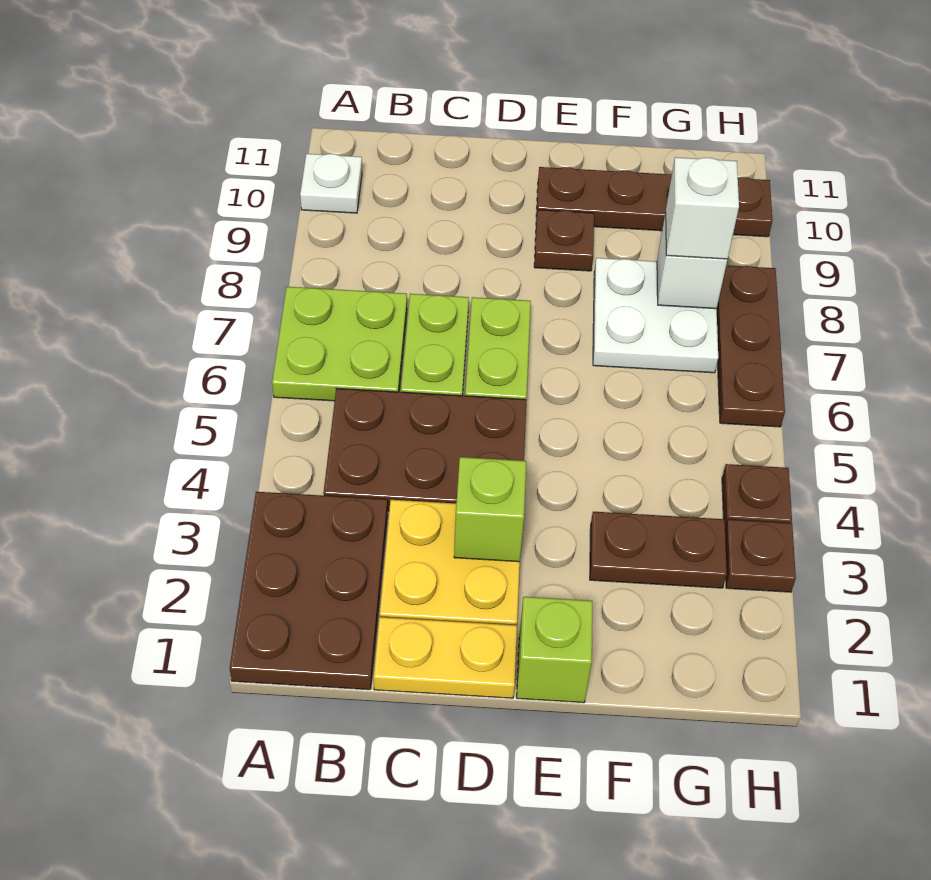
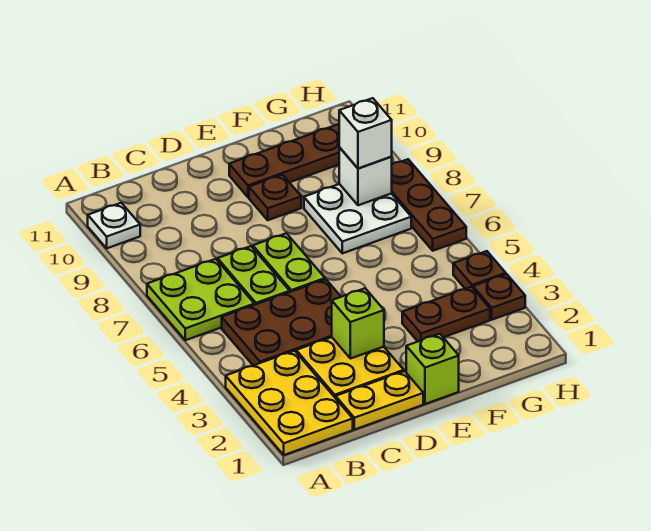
brown 2x3 plate [230,492,387,690] -> yellow 2x3 plate [226,351,353,455]

